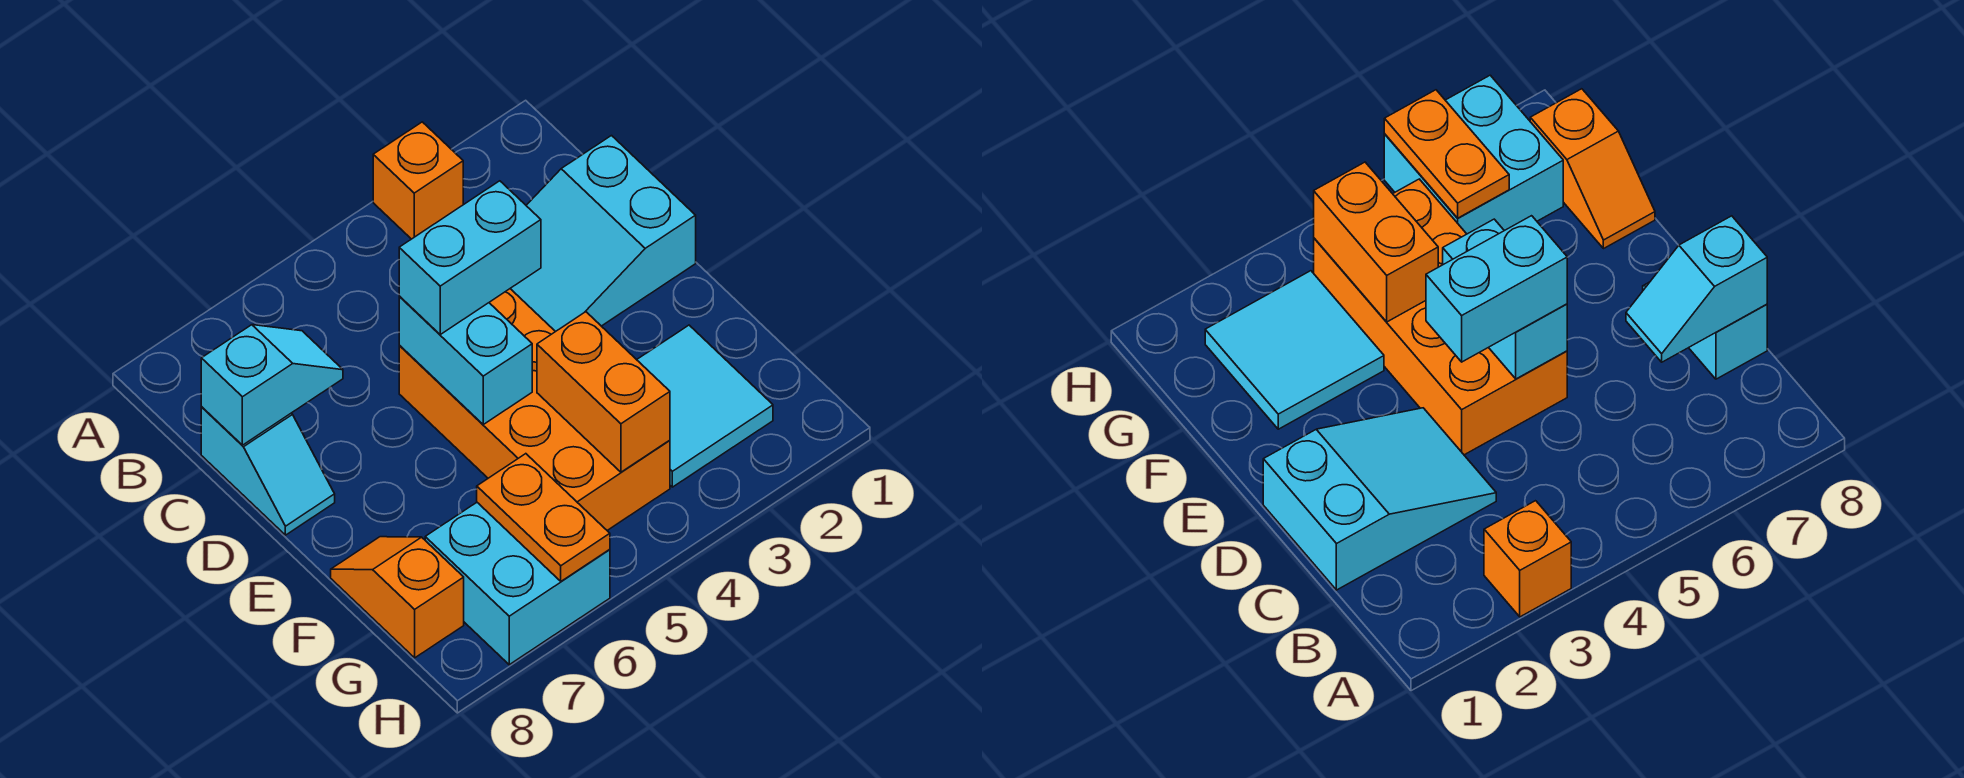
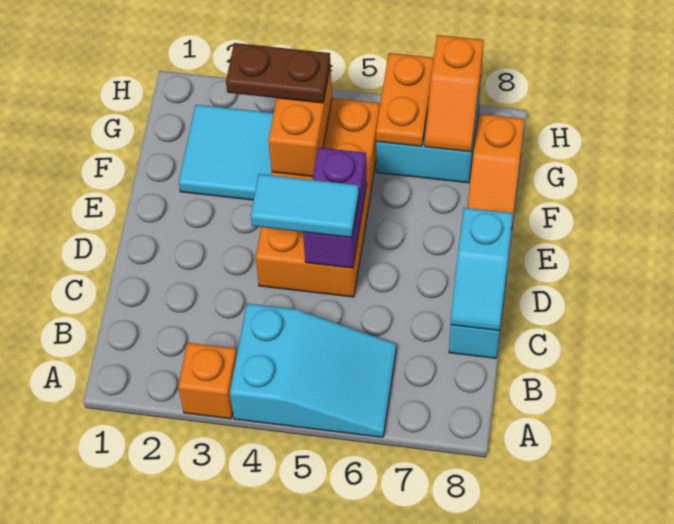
cyan 2x3 slope [510,136,696,332] -> cyan 2x3 slope moved to [230,304,396,437]
cyan 1x2 slope [201,325,343,445] -> cyan 1x2 slope turned to [451,208,513,331]
cyan 1x2 brick [399,181,541,334] -> cyan 1x2 tile [251,174,359,238]
cyan 1x2 brick [399,297,532,424] -> purple 1x2 brick [303,148,367,268]
none -> brown 1x2 plate [226,43,330,103]
none -> orange 1x2 slope [425,35,484,152]

